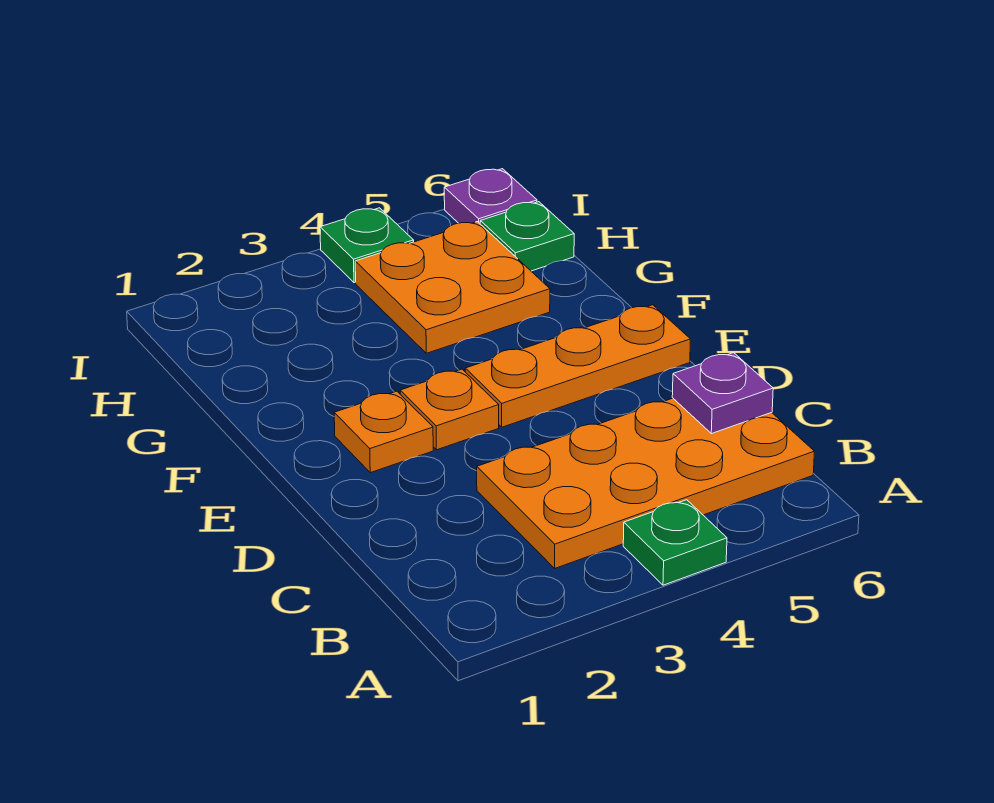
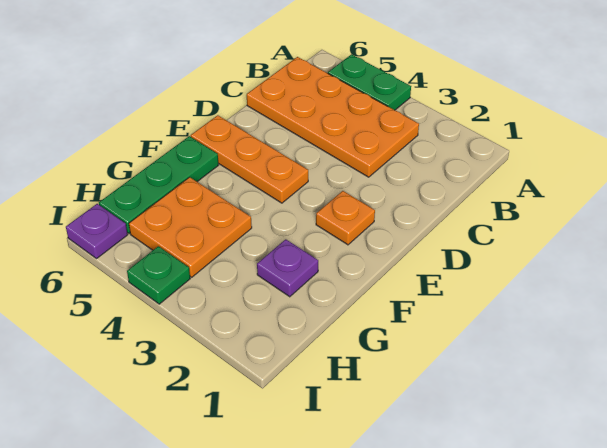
green 1x1 plate [623,500,727,585] -> green 1x2 plate [328,54,411,110]
purple 1x1 plate [672,353,773,434] -> purple 1x1 plate moved to [257,239,318,297]
orange 1x1 plate [400,369,499,450] -> none
green 1x1 plate [480,202,574,271] -> green 1x3 plate [99,136,218,234]

